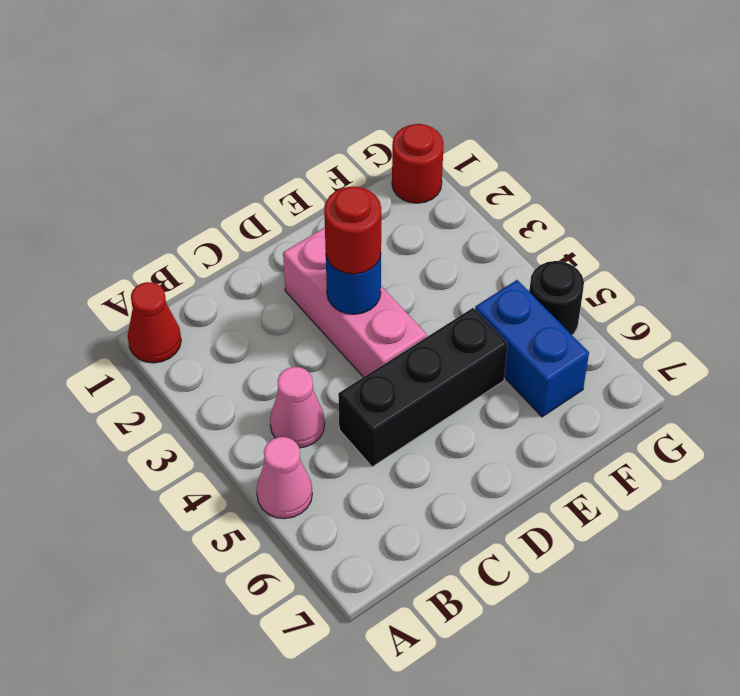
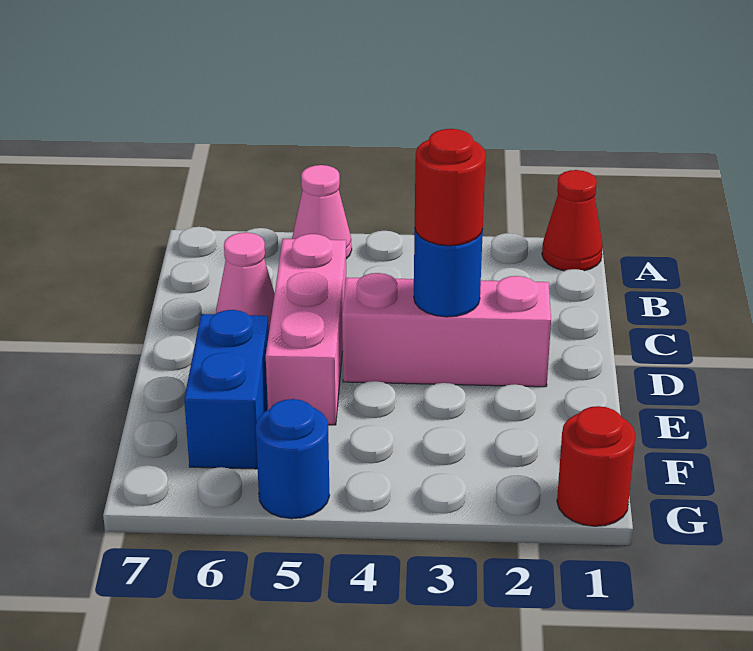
pink 1x1 cone [270,367,325,448] -> pink 1x1 cone moved to [216,233,275,329]
black 1x3 brick [338,308,508,467] -> pink 1x3 brick [266,234,346,425]
blue 1x2 brick [475,280,589,417] -> blue 1x2 brick turned to [184,310,269,469]
black 1x1 round brick [529,261,584,335] -> blue 1x1 round brick [256,399,330,519]

